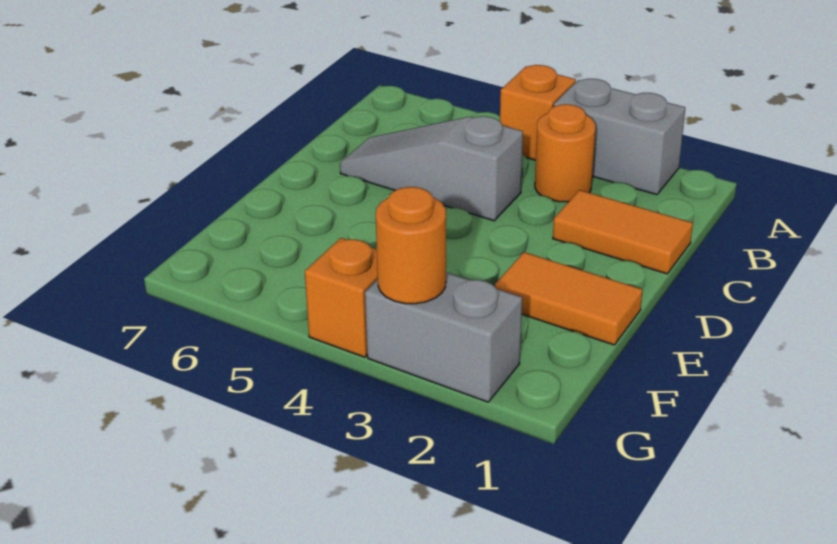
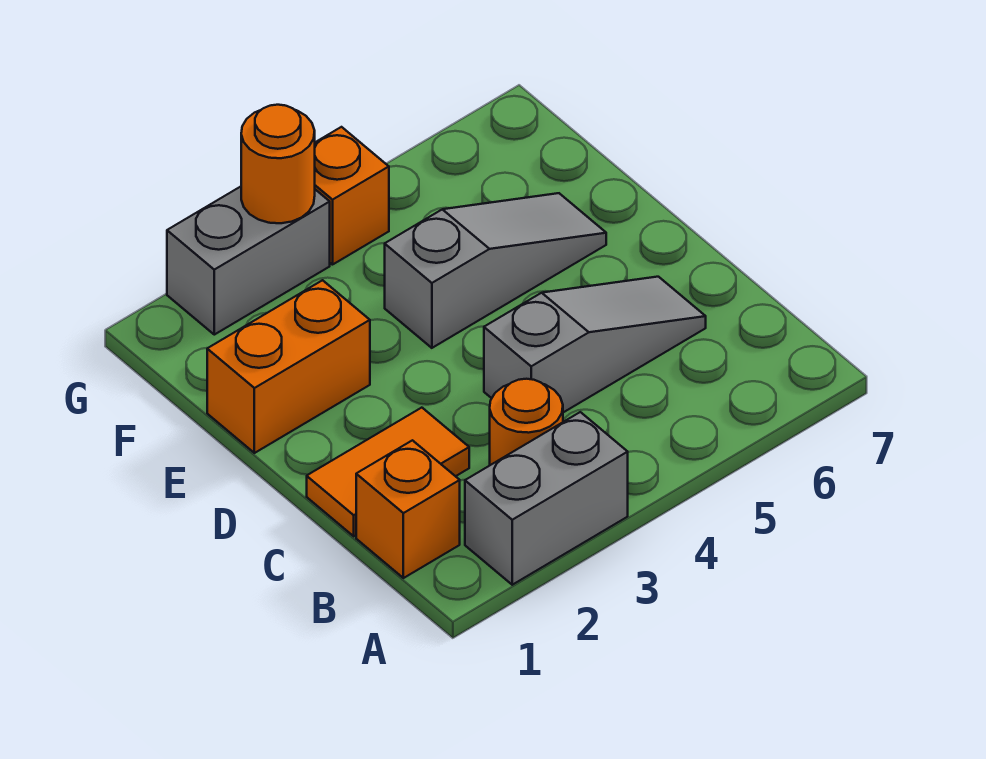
orange 1x1 brick [500,65,576,160] -> orange 1x1 brick moved to [356,440,460,578]
orange 1x2 tile [495,252,642,345] -> orange 1x2 brick [207,280,370,453]
none -> grey 1x3 slope [385,193,606,348]

